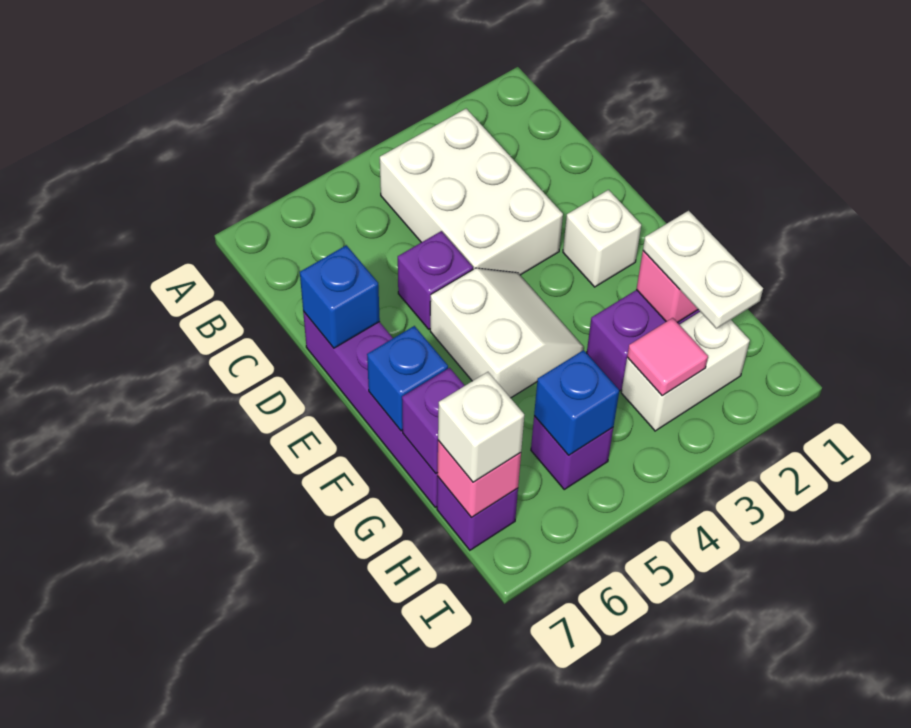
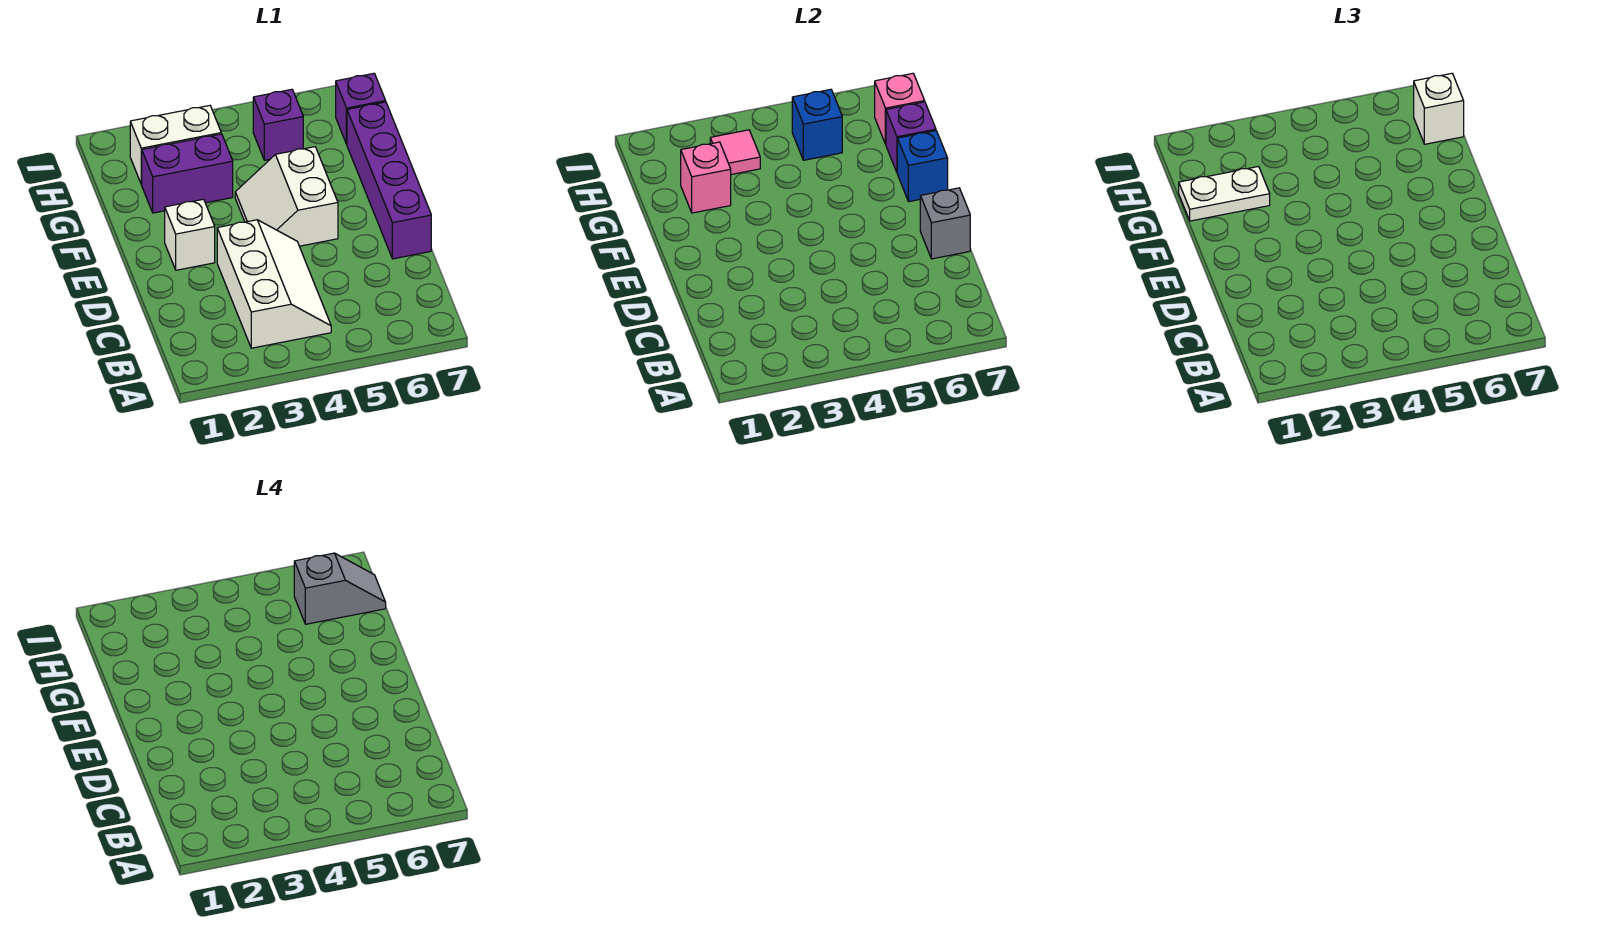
white 2x3 brick [380,109,563,275] -> white 2x3 slope [217,220,331,348]
purple 1x1 brick [398,231,473,329] -> none
blue 1x1 brick [300,245,380,348] -> grey 1x1 brick [920,188,970,259]
white 1x2 plate [643,211,763,328] -> white 1x2 plate turned to [1179,166,1270,221]
none -> grey 1x2 slope [294,553,386,624]

